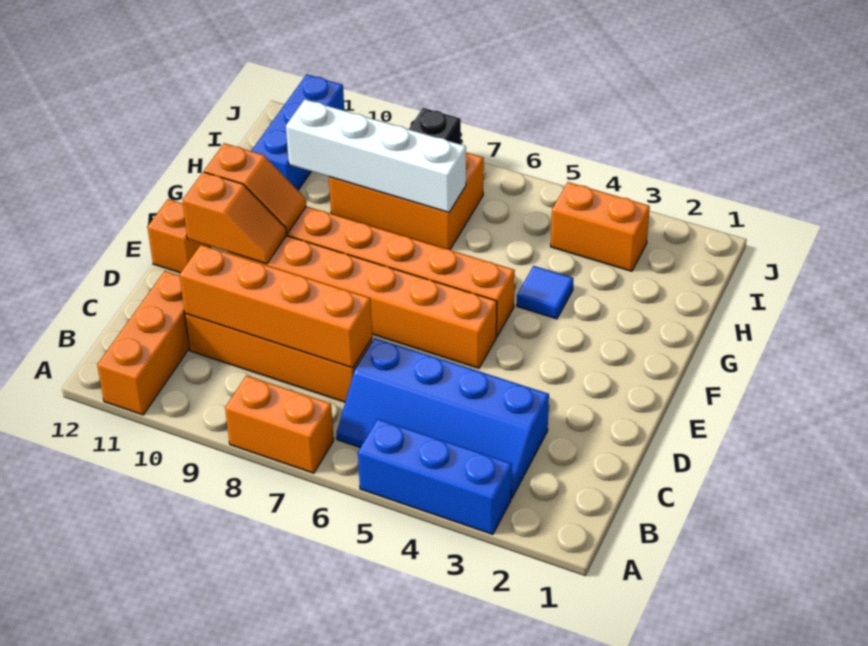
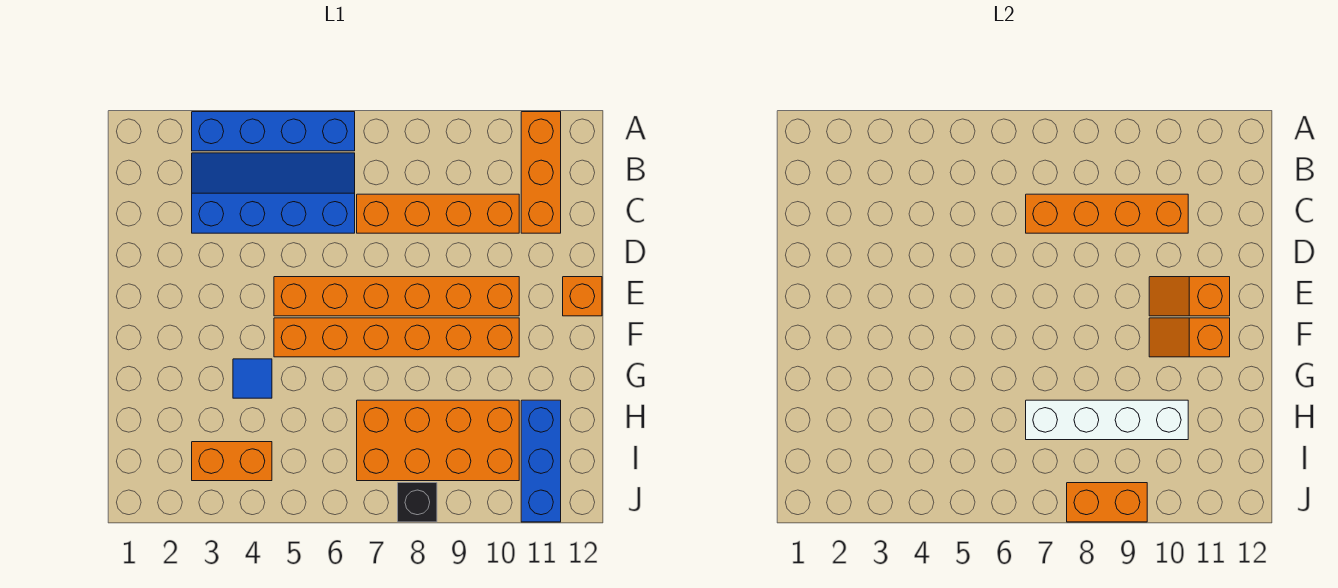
blue 1x3 brick [358,419,512,534] -> blue 1x4 brick [192,112,355,151]
orange 1x2 brick [225,375,334,473] -> orange 1x2 brick moved to [1067,483,1147,522]
orange 2x3 brick [329,153,484,249] -> orange 2x4 brick [357,400,519,481]

